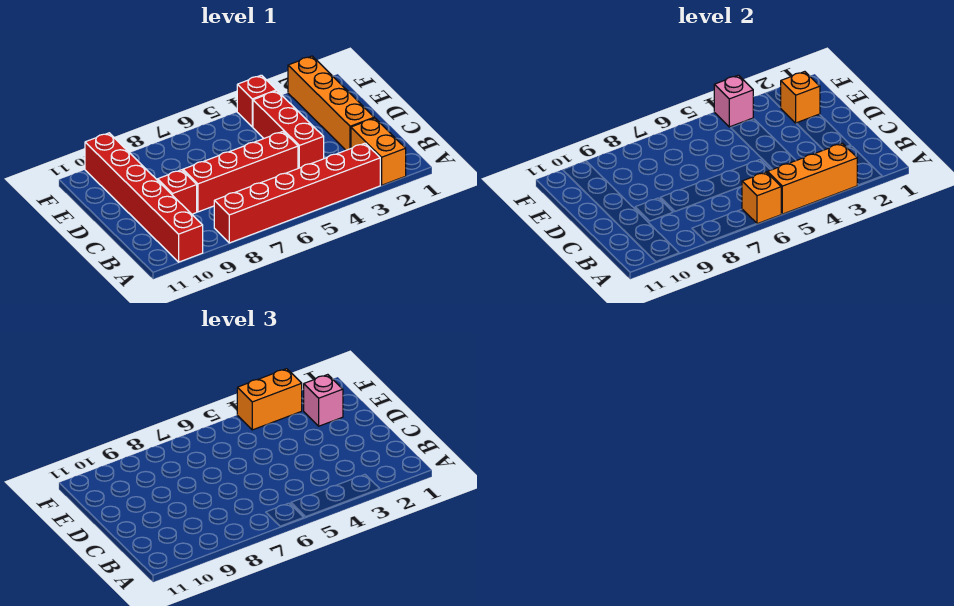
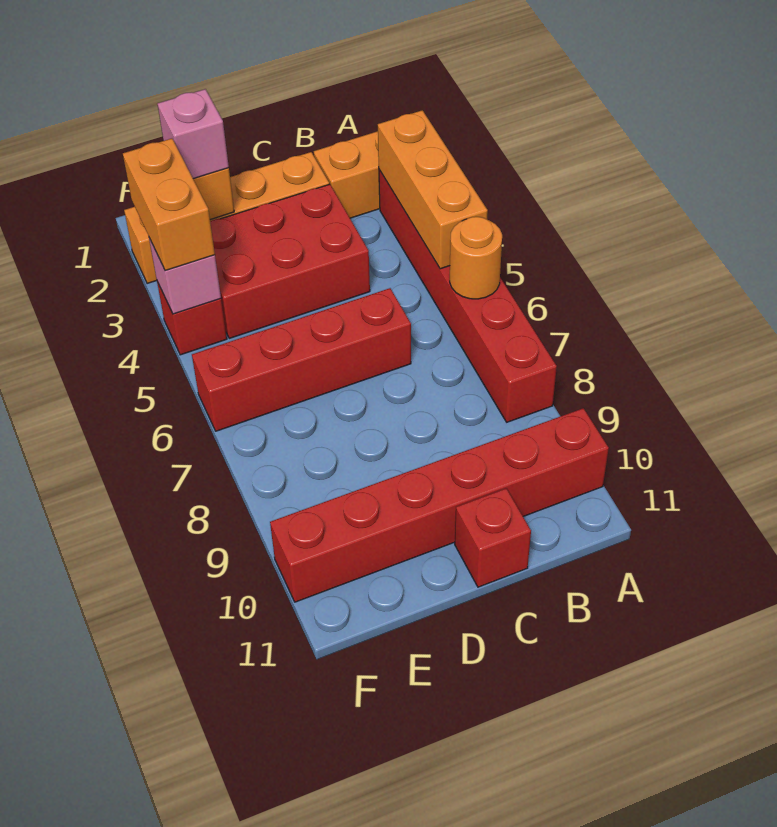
orange 1x1 brick [742,172,781,224] -> orange 1x1 round brick [450,217,502,299]
red 1x3 brick [253,91,324,168] -> red 2x3 brick [210,184,370,338]
red 1x4 brick [183,132,298,212] -> red 1x4 brick turned to [192,288,411,431]
red 1x1 brick [158,170,197,214] -> red 1x1 brick moved to [455,488,531,587]

